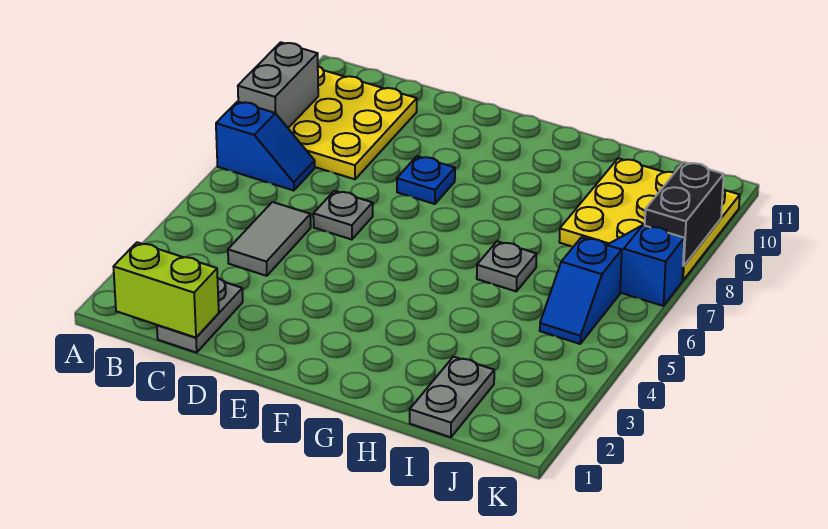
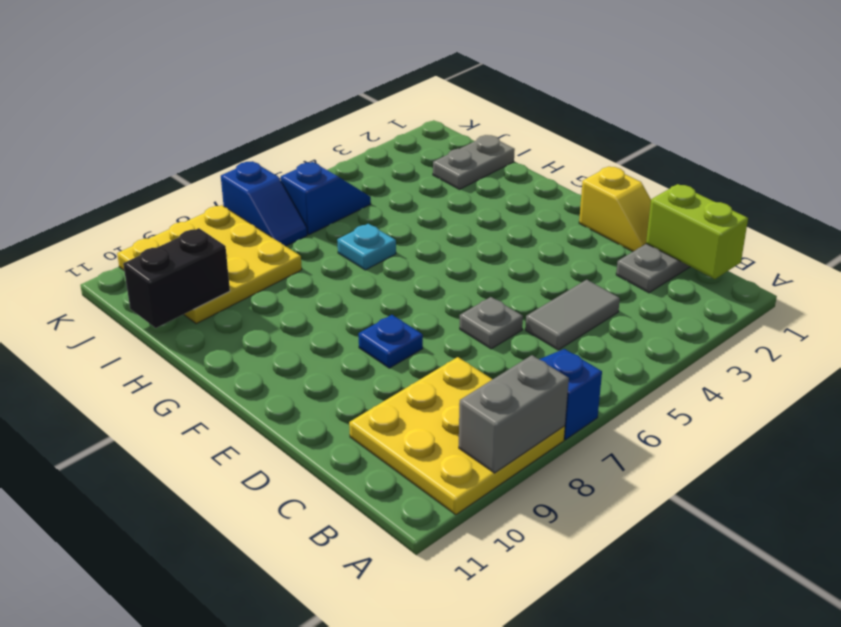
none -> yellow 1x2 slope [579,166,651,252]
grey 1x1 plate [477,241,536,291] -> cyan 1x1 plate [337,224,396,270]
black 1x2 brick [645,162,724,266] -> black 1x2 brick moved to [123,228,230,328]

